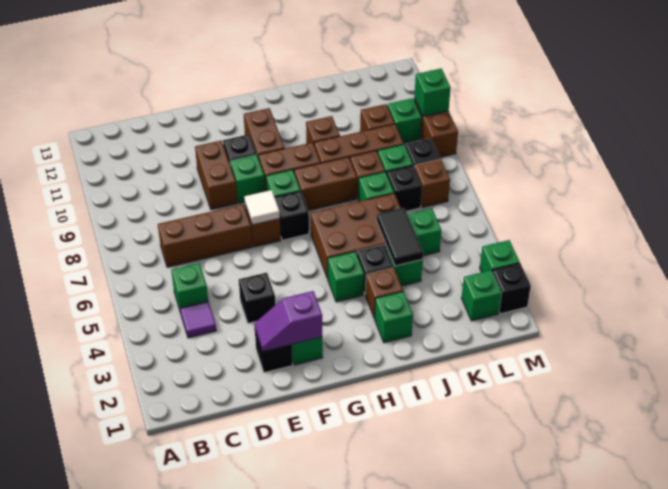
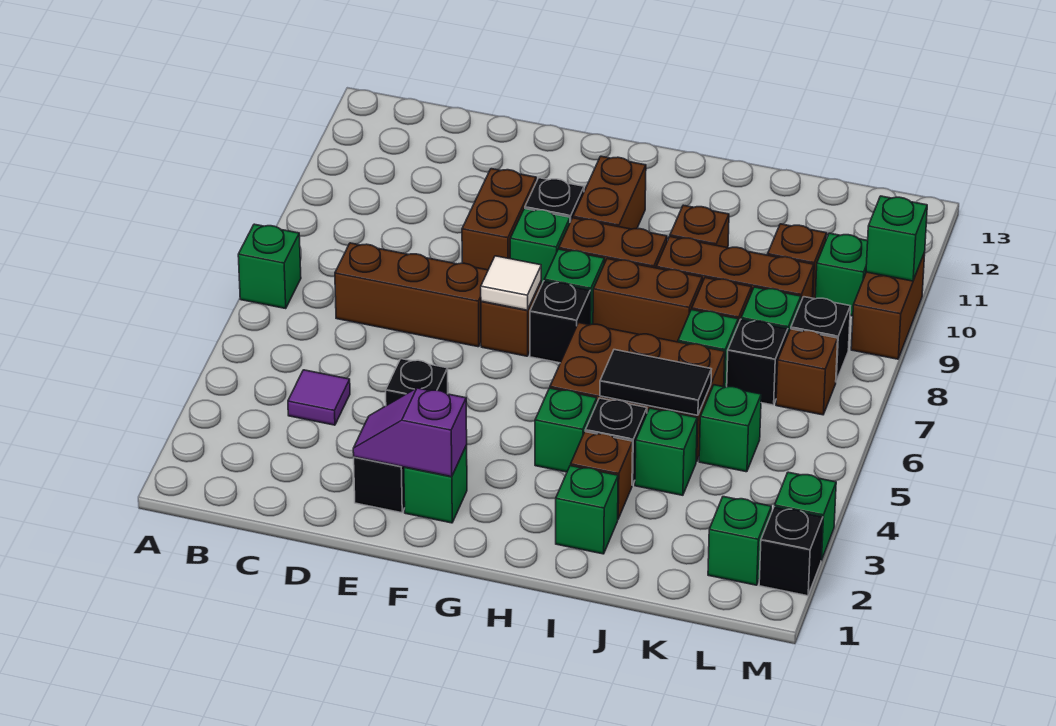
green 1x1 brick [171,263,208,312] -> green 1x1 brick moved to [238,224,301,308]
black 1x2 tile [377,208,423,266] -> black 1x2 tile turned to [600,350,711,415]

